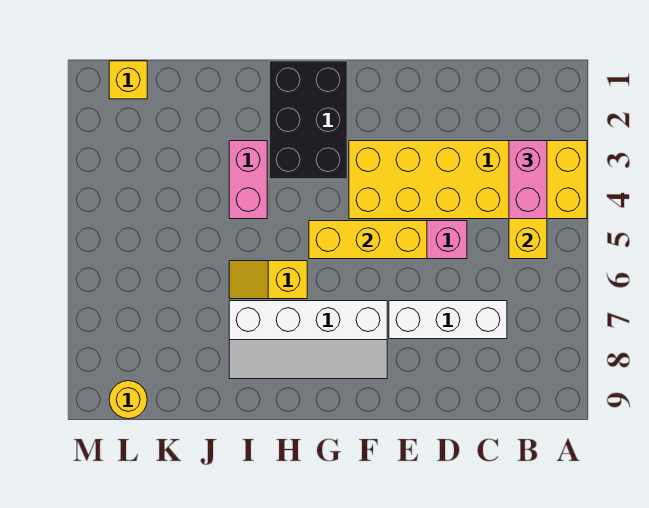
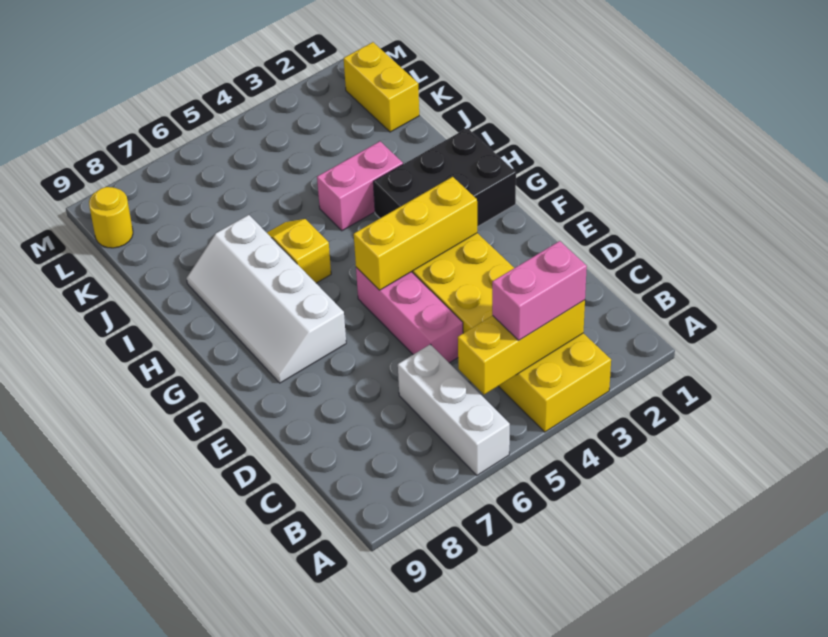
white 1x3 brick [389,301,507,339] -> white 1x3 brick moved to [398,344,510,475]
yellow 1x3 brick [309,221,427,259] -> yellow 1x3 brick turned to [354,177,477,290]
yellow 1x1 brick [109,61,147,99] -> yellow 1x2 brick [344,42,419,132]

